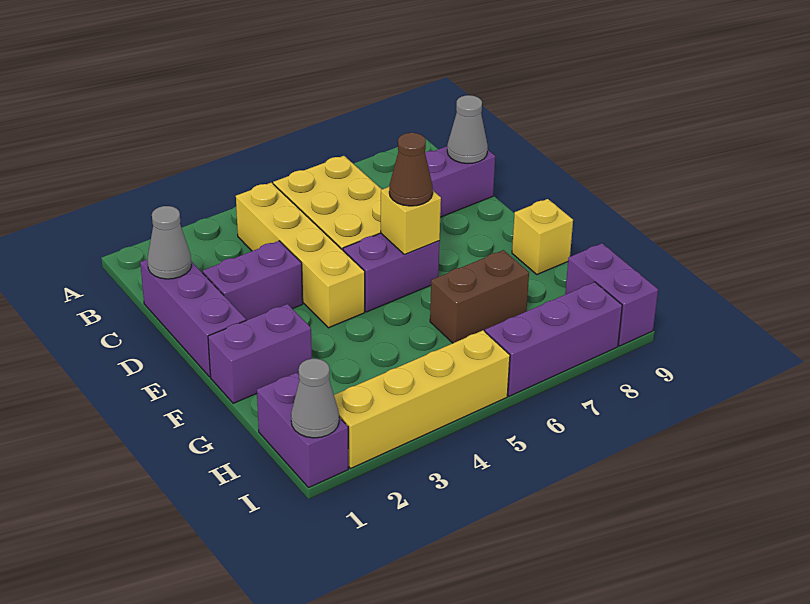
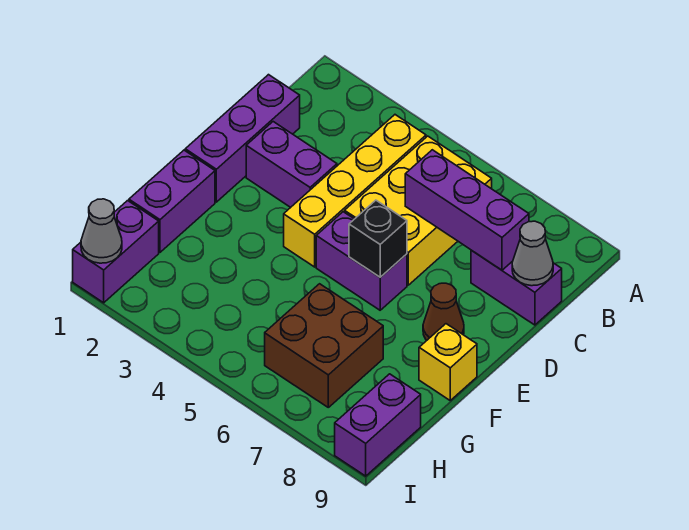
grey 1x1 cone [148,206,191,279] -> none
yellow 1x1 brick [381,187,441,254] -> black 1x1 brick [349,200,407,277]
brown 1x1 cone [389,133,433,206] -> brown 1x1 cone moved to [423,283,464,340]
purple 1x2 brick [208,304,312,403] -> purple 1x2 brick turned to [129,150,215,252]
brown 1x2 brick [430,250,529,343] -> brown 2x2 brick [265,284,383,407]
yellow 1x4 brick [334,331,510,469] -> none
purple 1x3 brick [485,282,622,396] -> purple 1x3 brick moved to [405,150,529,270]

